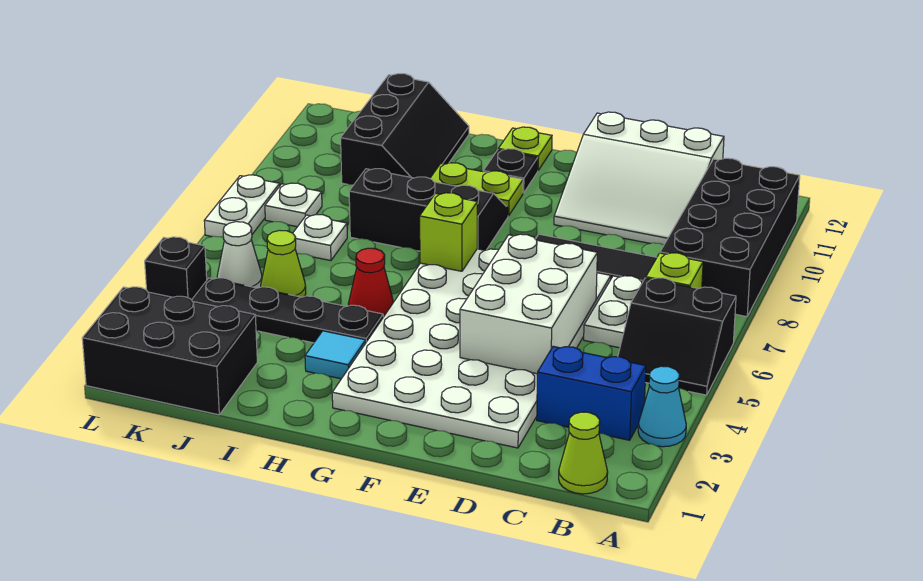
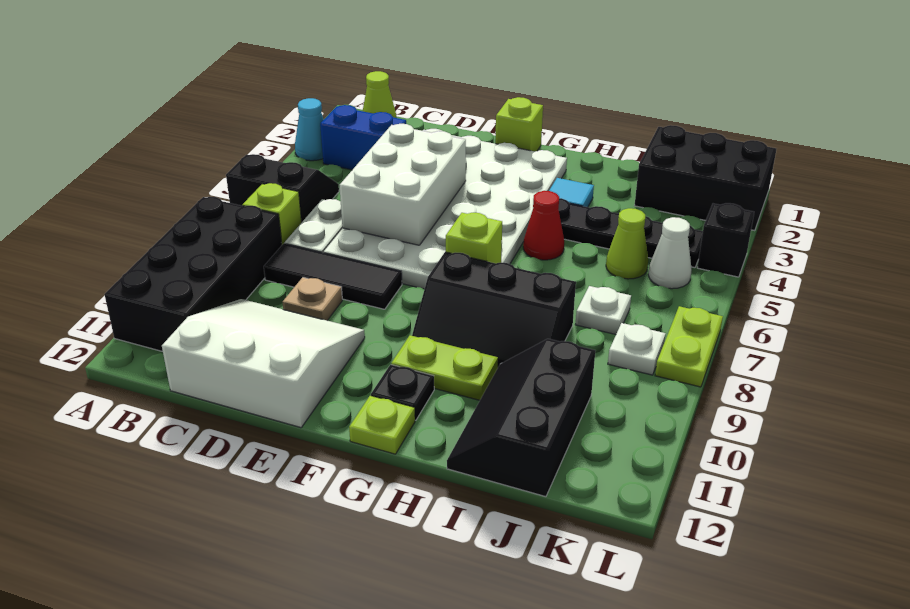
none -> tan 1x1 plate [283,277,342,320]
none -> lime 1x1 brick [495,97,543,152]
white 1x2 plate [204,175,280,238] -> lime 1x2 plate [655,306,723,387]

